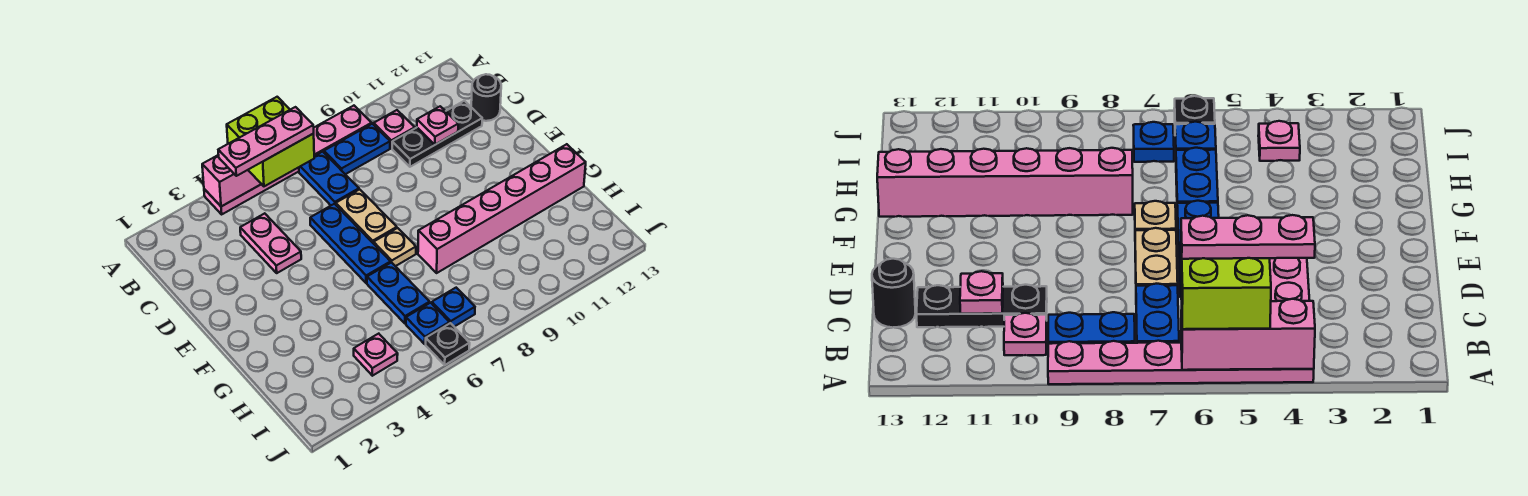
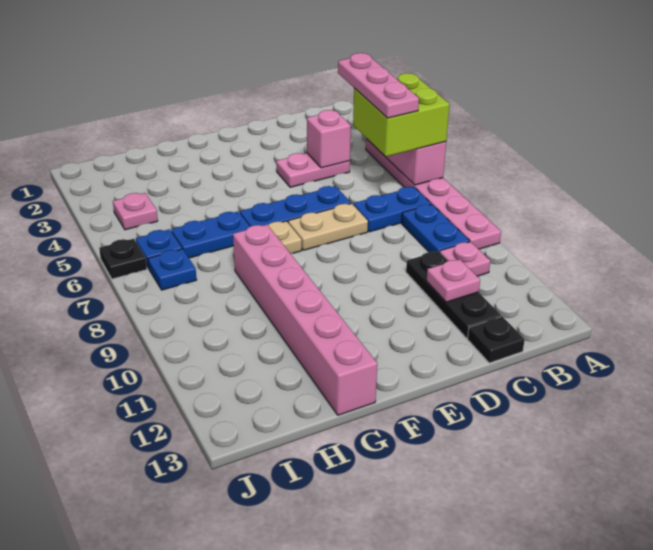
none -> pink 1x1 brick [307,110,351,168]
black 1x1 round brick [471,74,501,121] -> black 1x1 plate [468,317,525,363]

